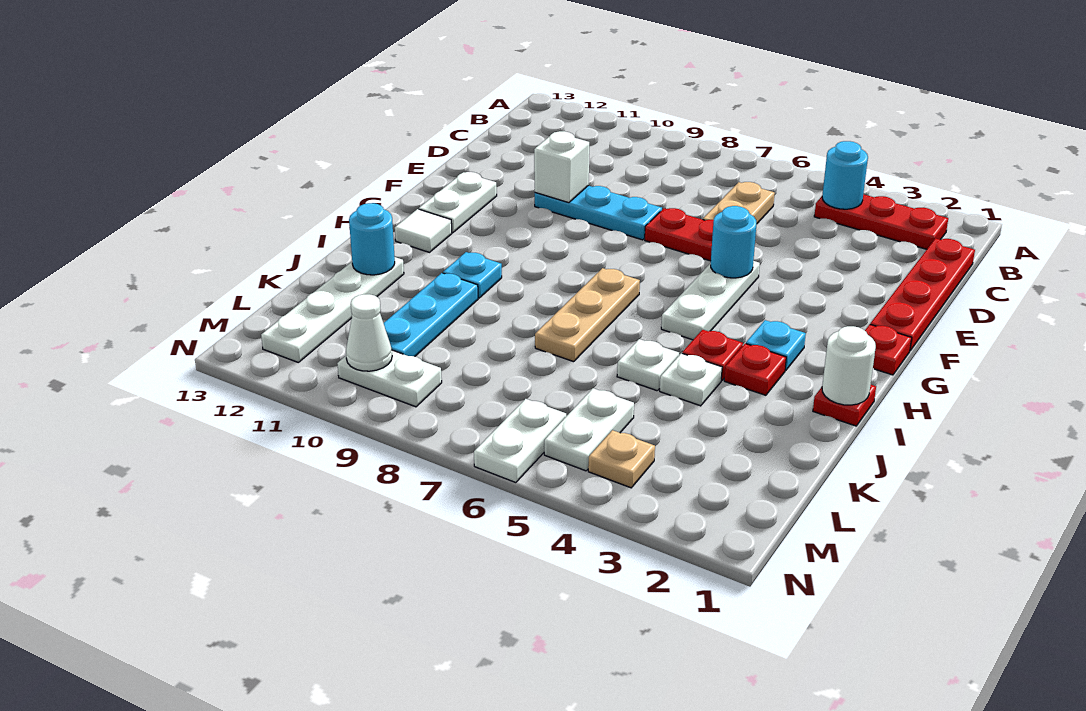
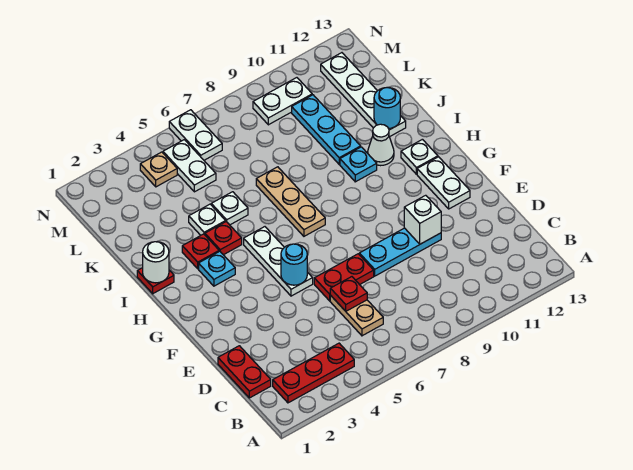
cyan 1x1 round brick [822,141,868,209] -> none
red 1x4 plate [870,238,975,351] -> red 1x2 plate [218,346,271,398]
red 1x1 plate [865,325,912,375] -> red 1x1 plate moved to [330,277,367,311]
white 1x1 tile [395,209,452,252] -> white 1x1 plate [401,139,438,174]
white 1x1 cone [346,294,392,371] -> white 1x1 cone moved to [368,124,394,166]

